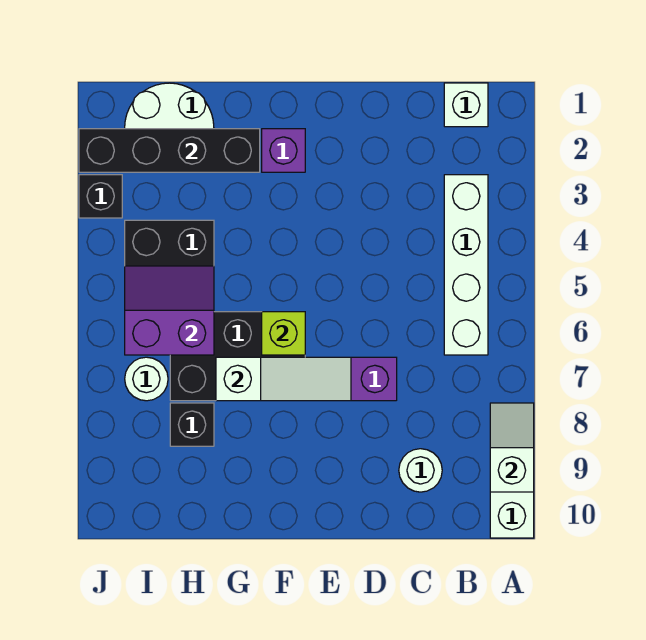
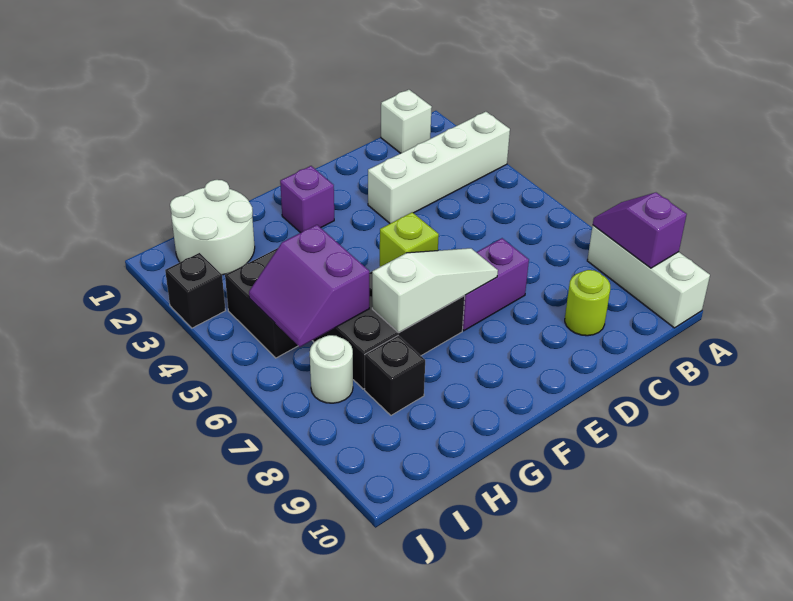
white 1x2 slope [490,403,534,492] -> purple 1x2 slope [593,193,687,268]
white 1x4 brick [444,175,488,355] -> white 1x4 brick turned to [368,112,510,223]
white 1x1 round brick [399,449,442,492] -> lime 1x1 round brick [565,270,610,336]
black 1x4 brick [79,129,260,172] -> none
purple 2x2 slope [125,266,214,355] -> purple 2x2 slope turned to [249,225,369,347]

